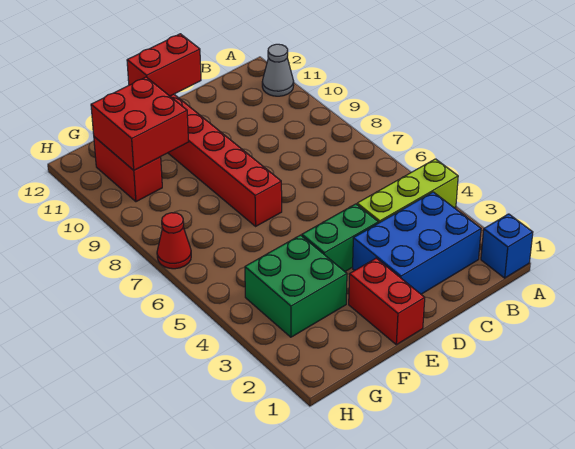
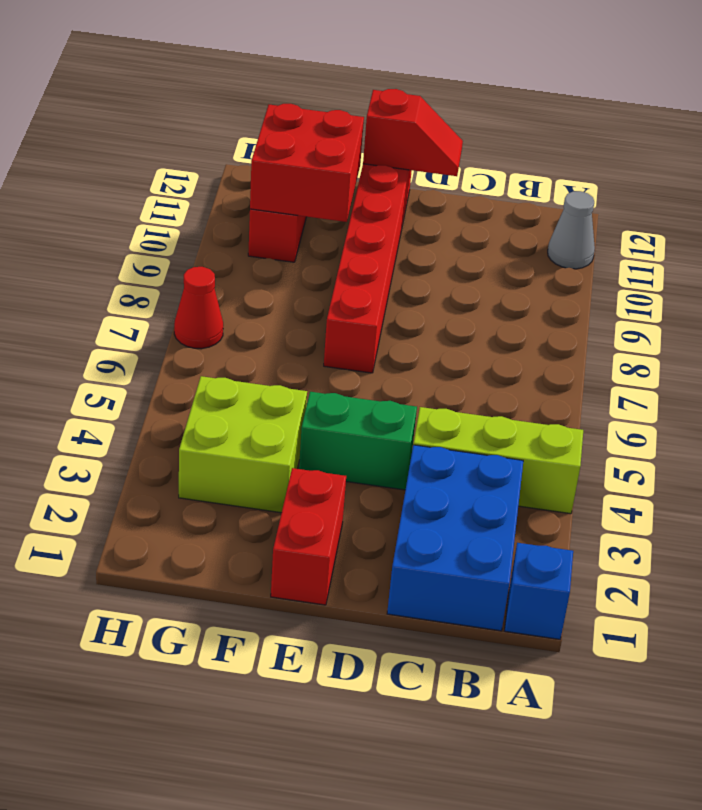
blue 2x3 brick [353,192,481,294] -> blue 2x3 brick turned to [387,445,523,631]
red 1x2 brick [127,34,201,96] -> red 1x2 slope [363,89,463,176]
green 2x2 brick [245,235,347,337] -> lime 2x2 brick [179,376,307,513]

